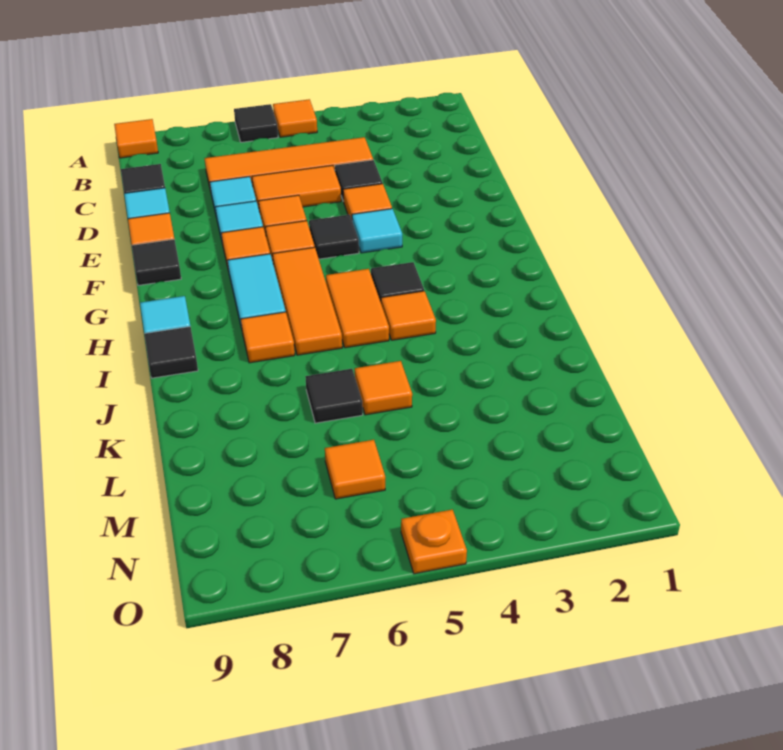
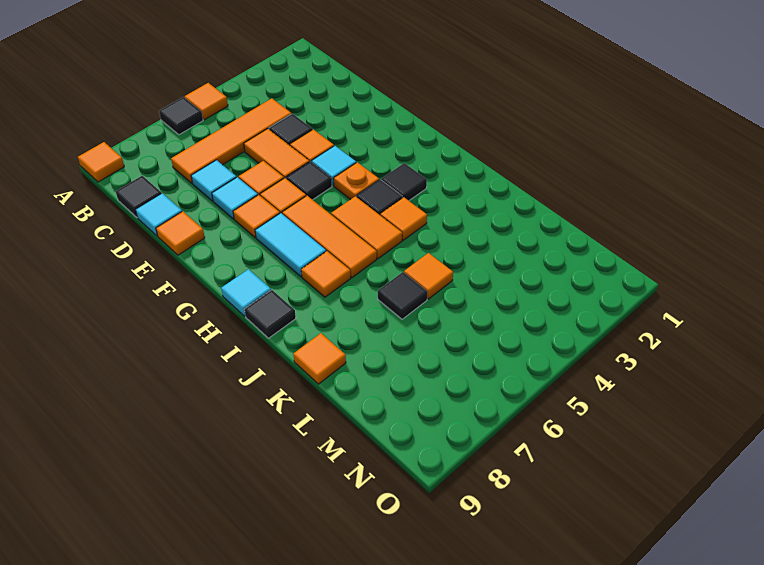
orange 1x2 tile [252,165,341,209] -> orange 1x2 tile turned to [244,129,309,178]
black 1x1 tile [132,239,181,285] -> black 1x1 tile moved to [381,163,427,201]
orange 1x1 tile [325,440,385,499] -> orange 1x1 tile moved to [293,333,346,384]
orange 1x1 plate [401,510,467,574] -> orange 1x1 plate moved to [334,162,379,200]

